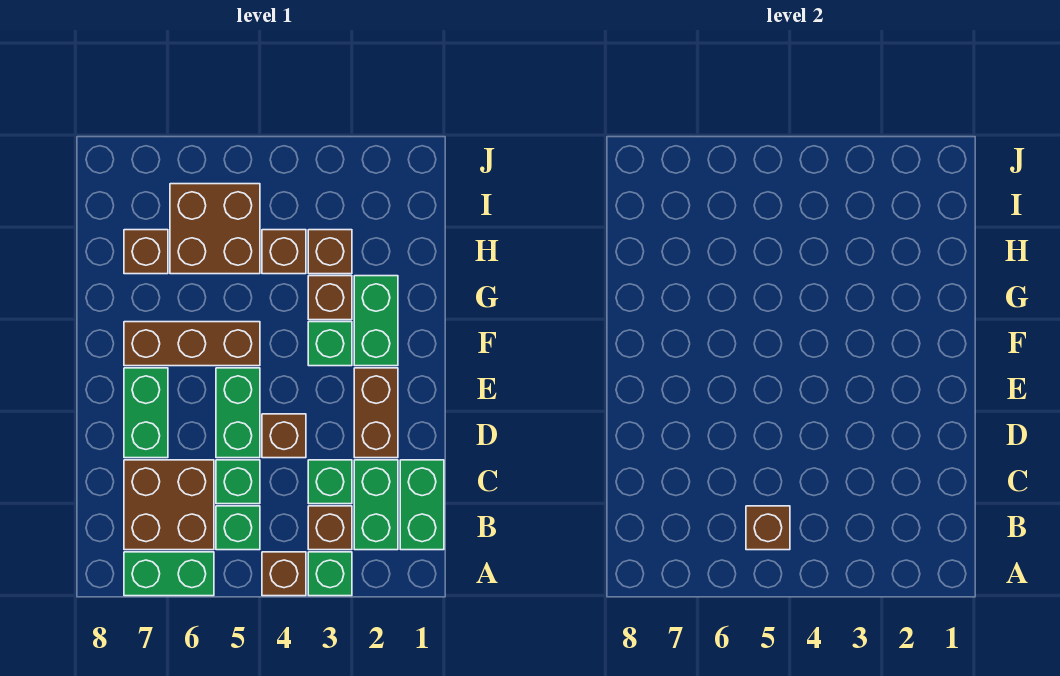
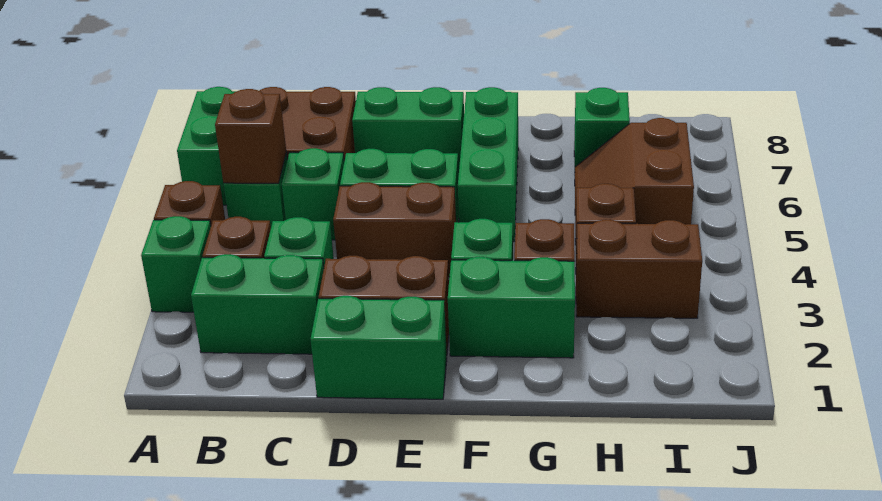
green 1x2 brick [400,460,444,550] -> green 1x2 brick moved to [311,296,447,399]
brown 1x1 brick [262,414,306,458] -> brown 1x2 brick [333,182,456,277]
brown 1x3 brick [124,322,260,366] -> green 1x3 brick [458,87,518,242]
brown 1x1 brick [308,230,352,274] -> brown 1x2 brick [576,220,702,318]
brown 2x2 brick [170,184,260,274] -> brown 2x2 slope [575,118,694,242]
brown 1x1 brick [124,230,168,274] -> green 1x1 brick [574,88,630,167]

